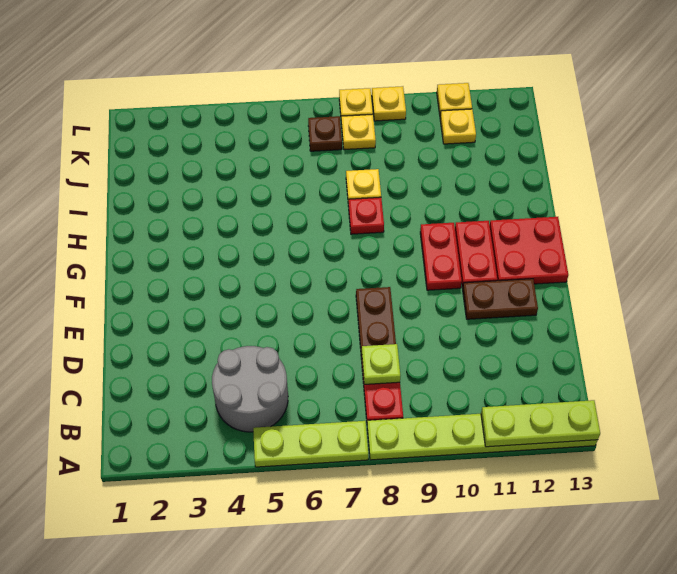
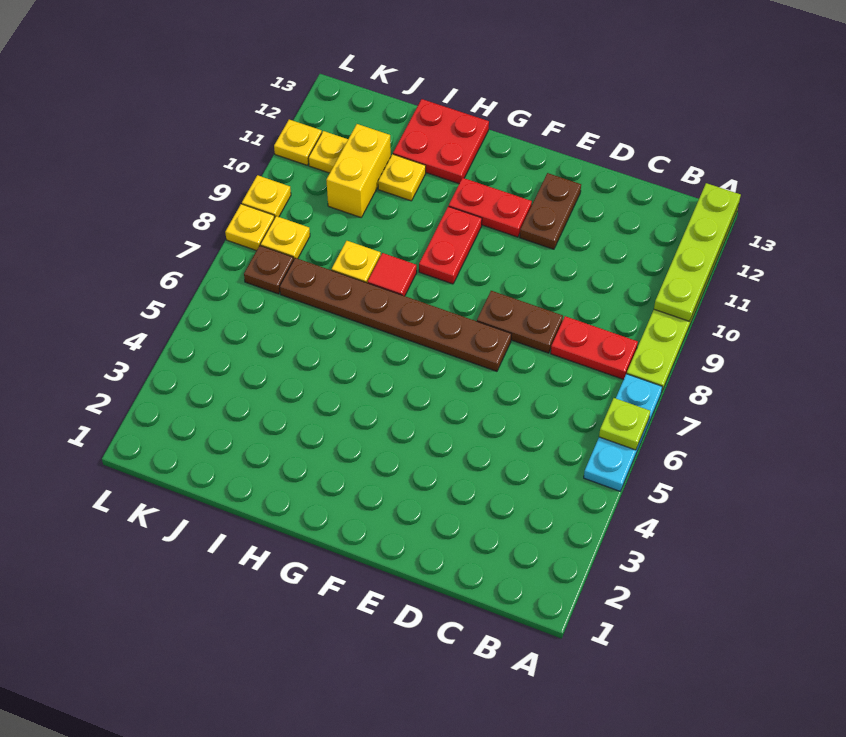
lime 1x3 plate [253,421,368,467] -> cyan 1x3 plate [584,374,662,491]
lime 1x3 plate [481,400,600,447] -> lime 1x4 plate [654,183,741,322]
grey 2x2 round brick [212,346,288,432] -> none
lime 1x1 plate [362,344,400,384] -> lime 1x1 plate moved to [599,398,650,450]
none -> brown 1x6 plate [280,258,511,371]
red 1x2 plate [420,223,462,290] -> red 1x2 plate turned to [419,206,482,284]
red 2x2 plate [490,217,568,284] -> red 2x2 plate moved to [393,99,489,184]
red 1x1 plate [348,197,384,234] -> red 1x1 tile [368,253,417,296]
none -> yellow 1x1 plate [378,154,426,201]
none -> yellow 1x2 brick [326,124,391,217]

